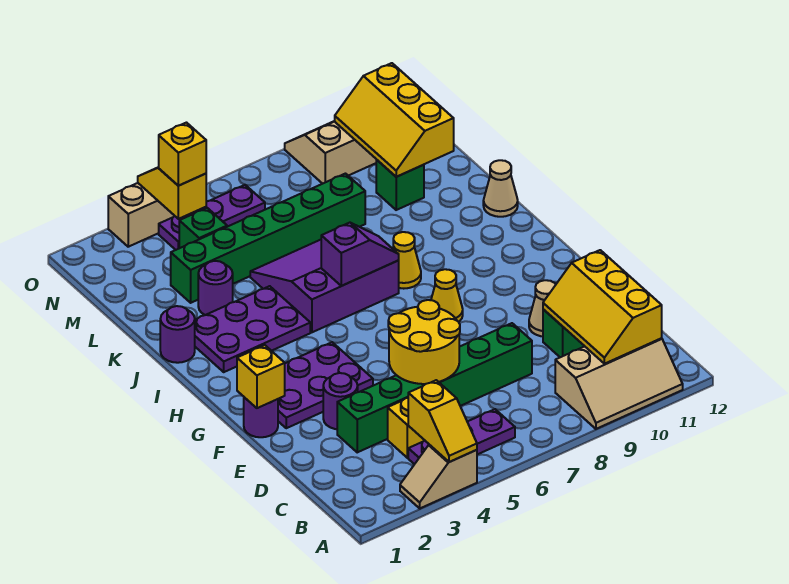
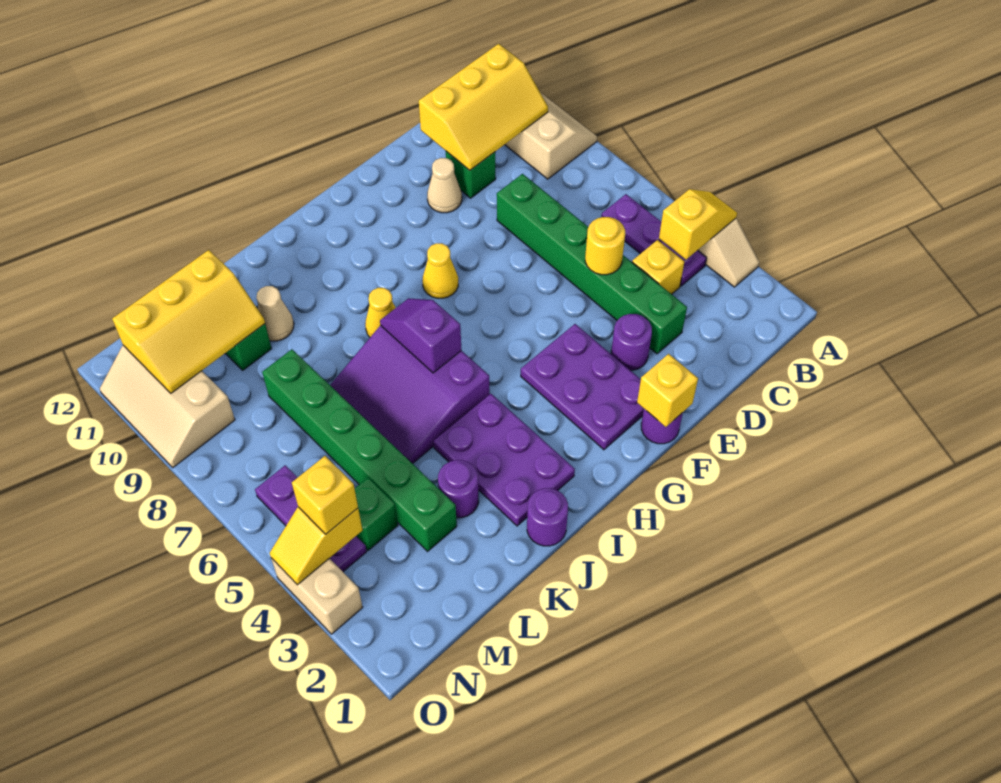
yellow 2x2 round brick [388,300,460,384] -> yellow 1x1 round brick [585,217,625,275]
tan 1x1 cone [483,160,518,217] -> tan 1x1 cone moved to [256,286,294,341]

